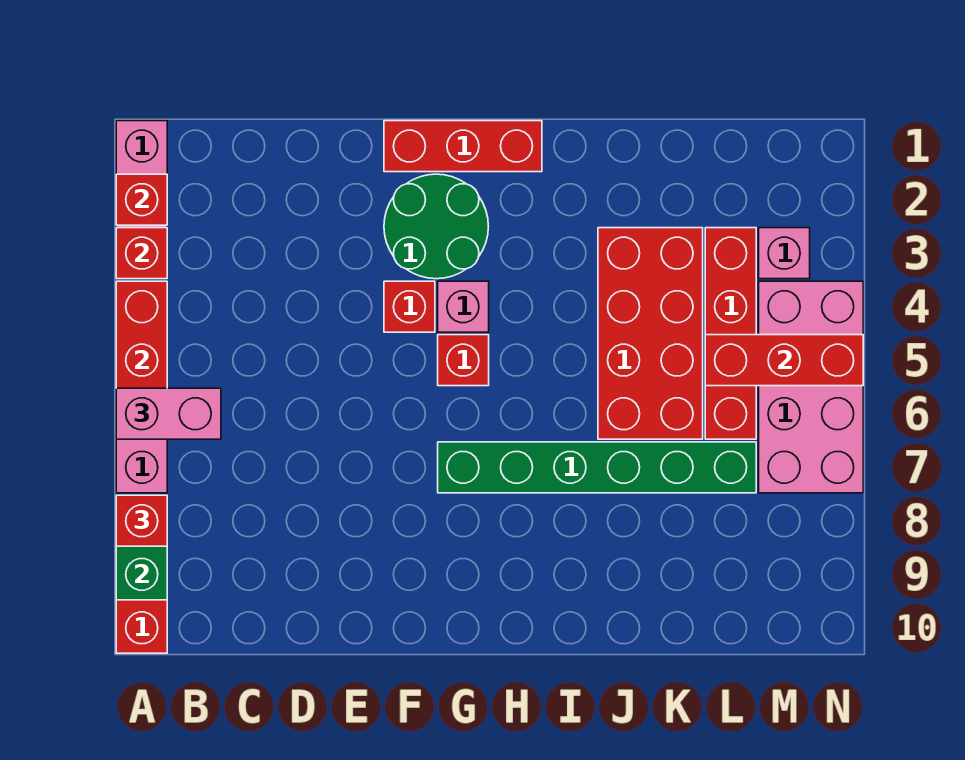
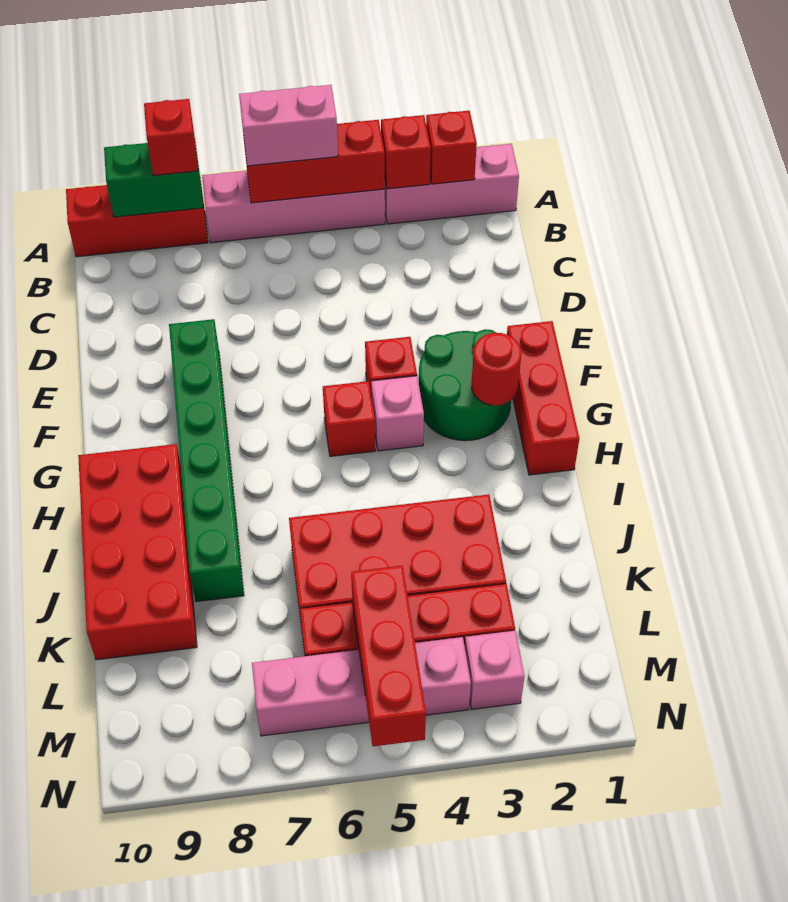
pink 1x2 brick [116,388,221,439] -> pink 1x2 brick turned to [239,85,338,166]
none -> red 1x1 round brick [472,333,521,405]
green 1x6 brick [438,442,756,493] -> green 1x6 brick moved to [169,319,244,602]
none -> red 2x4 brick [78,444,197,660]
pink 2x4 brick [759,281,863,493] -> pink 1x4 brick [252,637,471,736]

